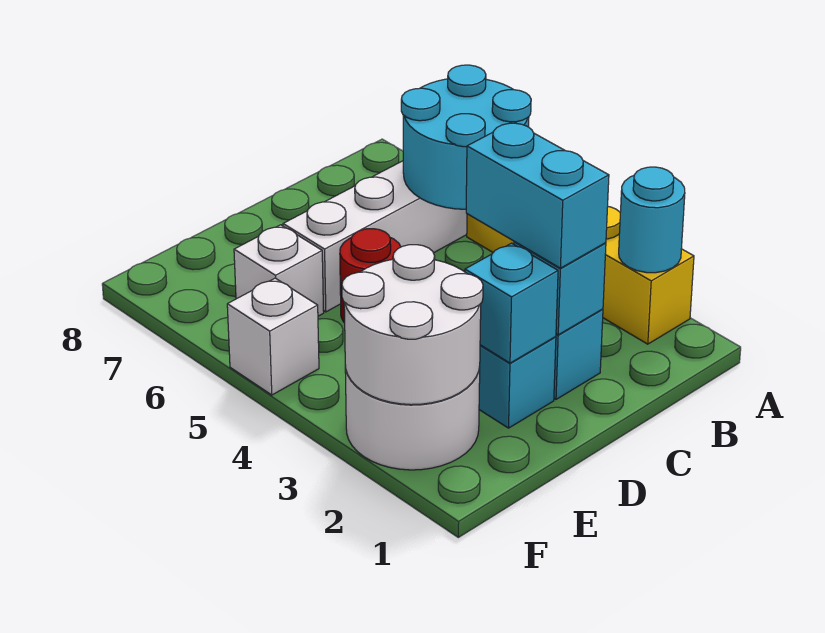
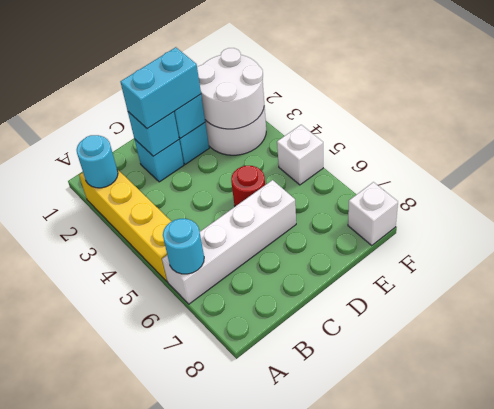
cyan 2x2 round brick [401,65,531,209] -> cyan 1x1 round brick [163,219,204,274]
cyan 1x2 brick [466,122,609,268] -> cyan 1x2 brick turned to [120,47,201,129]
white 1x1 brick [234,225,324,316] -> white 1x1 brick moved to [348,182,398,245]

